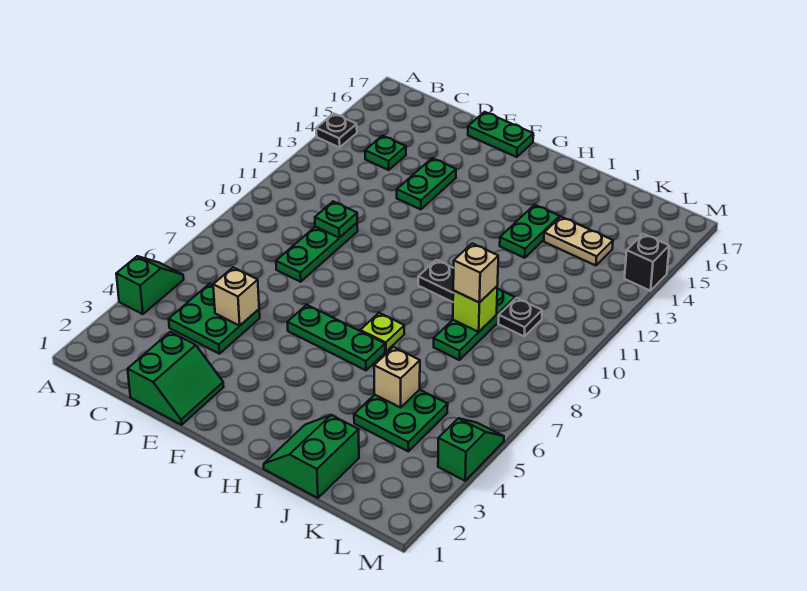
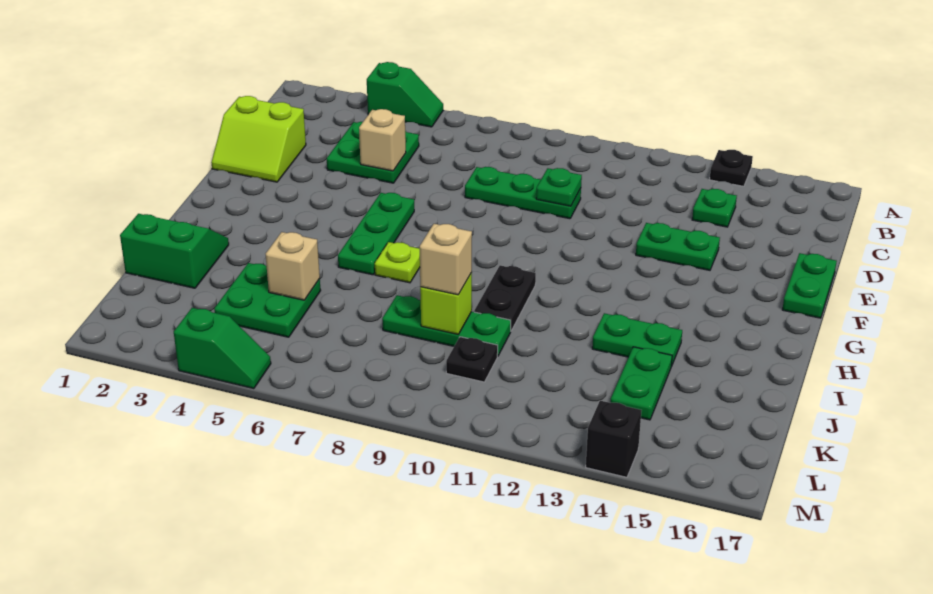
green 2x2 slope [128,332,224,425] -> lime 2x2 slope [211,96,306,182]
tan 1x2 plate [544,217,613,266] -> green 1x2 plate [611,347,672,420]

